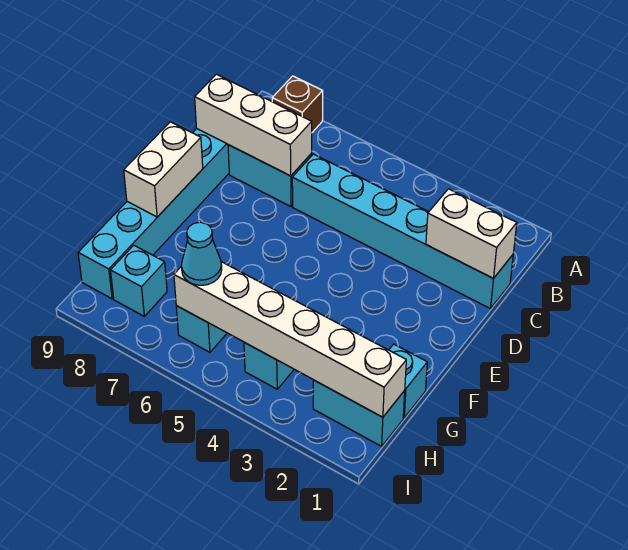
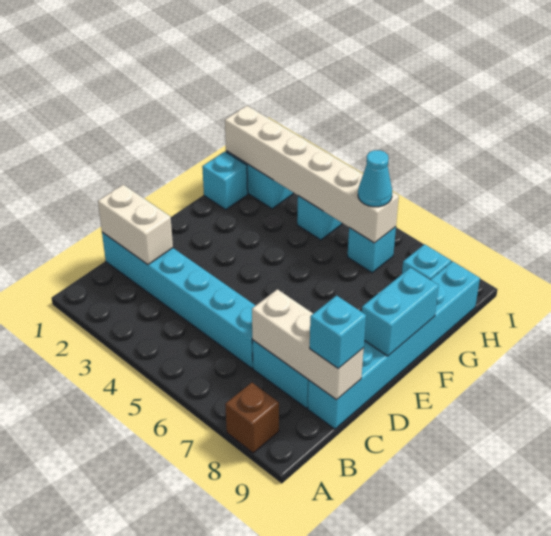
none -> cyan 1x1 brick [310,296,366,369]
white 1x2 brick [124,122,203,217] -> cyan 1x2 brick [362,268,439,356]

